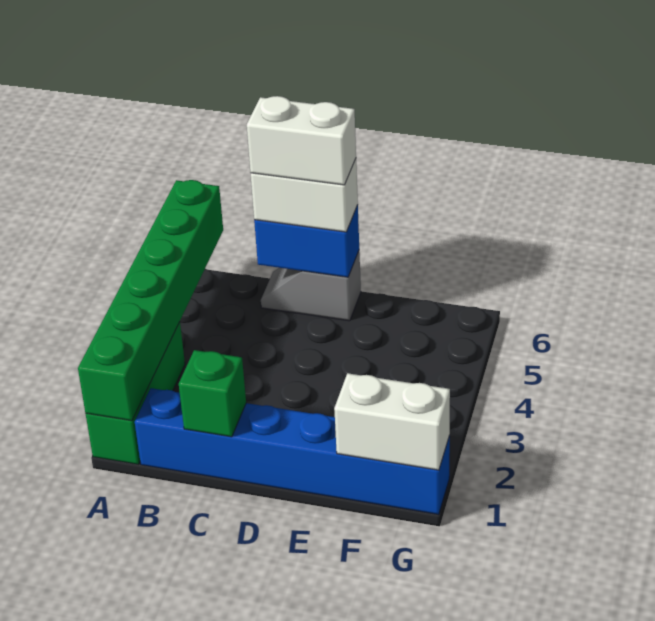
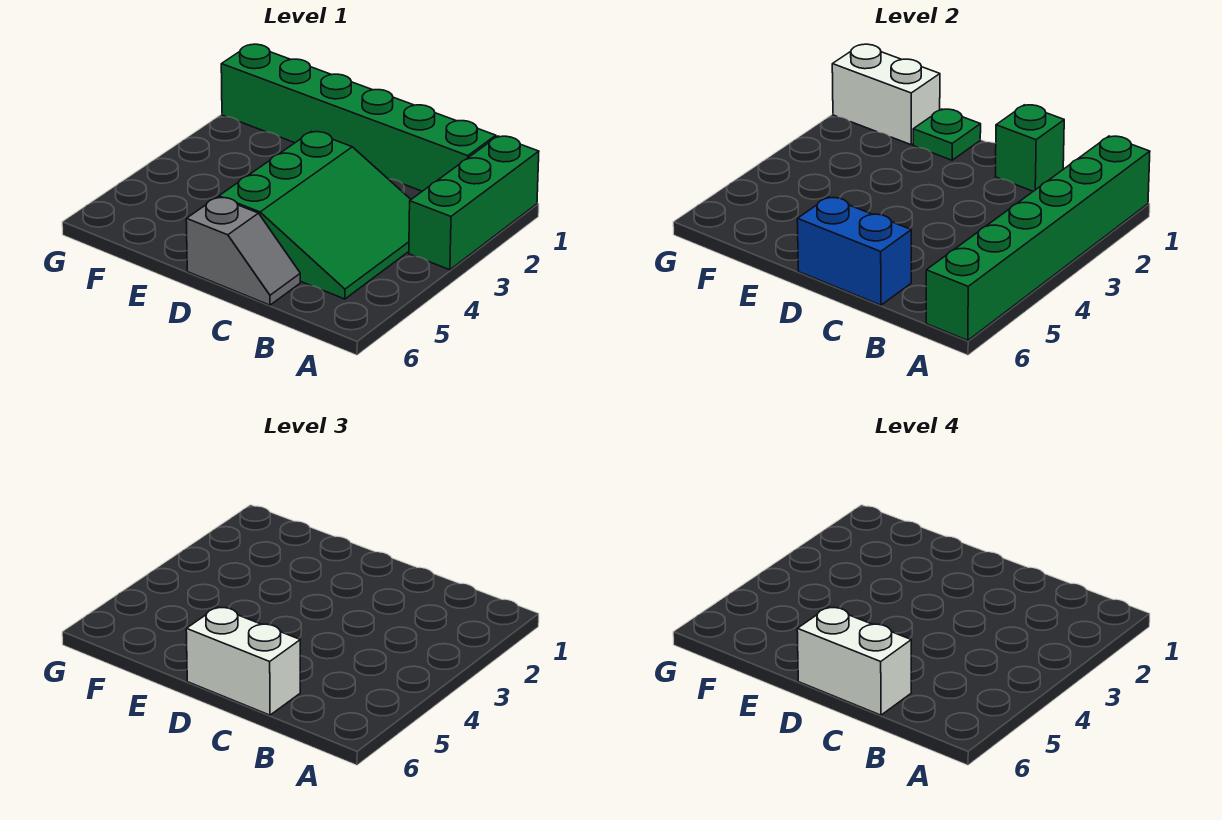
blue 1x6 brick [135,388,450,515] -> green 1x6 brick [221,44,496,191]
none -> green 3x3 slope [219,131,411,299]
none -> green 1x1 plate [913,109,981,160]

